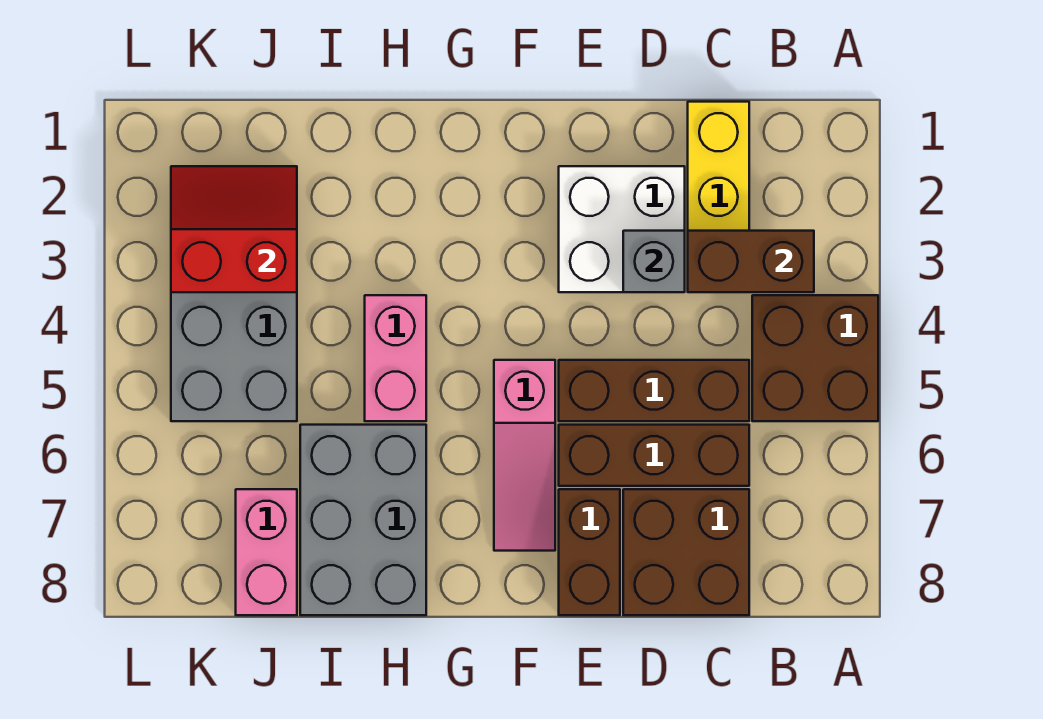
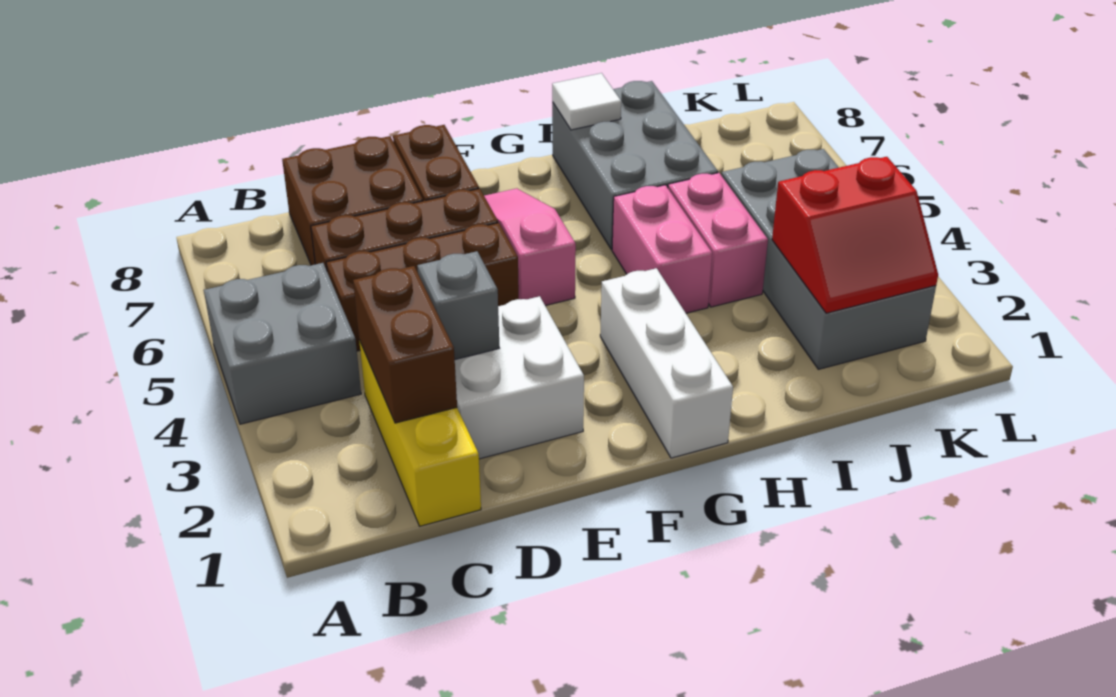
brown 2x2 brick [752,295,878,421] -> grey 2x2 brick [204,263,361,424]
brown 1x2 brick [688,231,814,292] -> brown 1x2 brick turned to [353,266,457,423]
none -> white 1x3 brick [600,268,733,458]
none -> white 1x1 tile [552,73,621,130]
pink 1x2 brick [236,489,297,615] -> pink 1x2 brick moved to [668,173,768,307]

